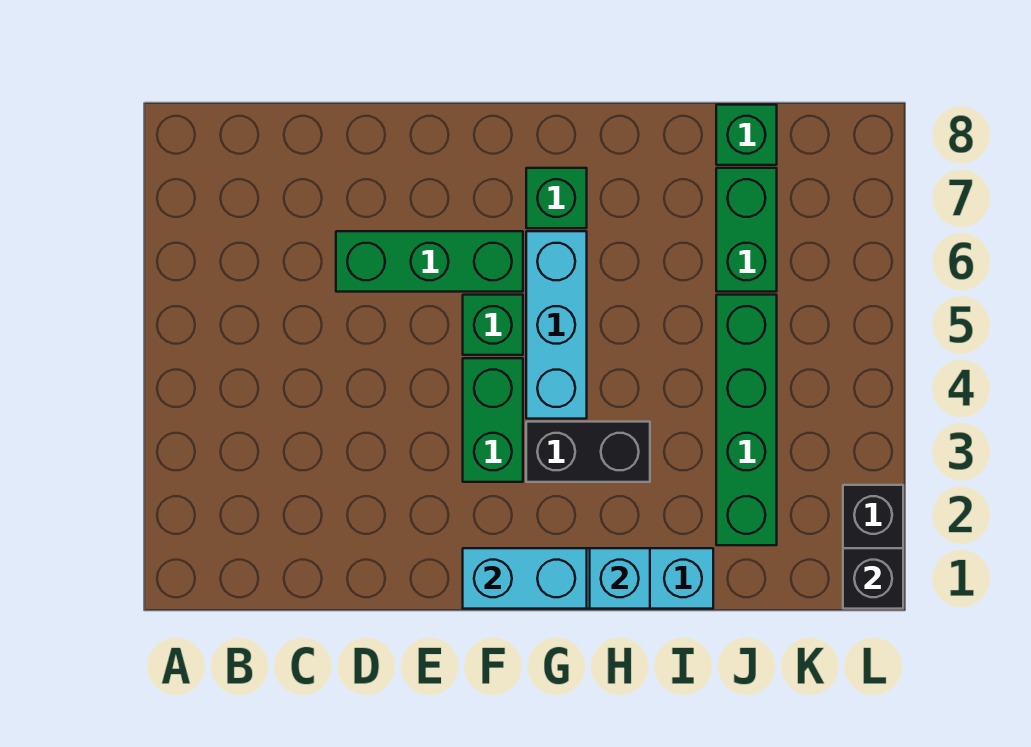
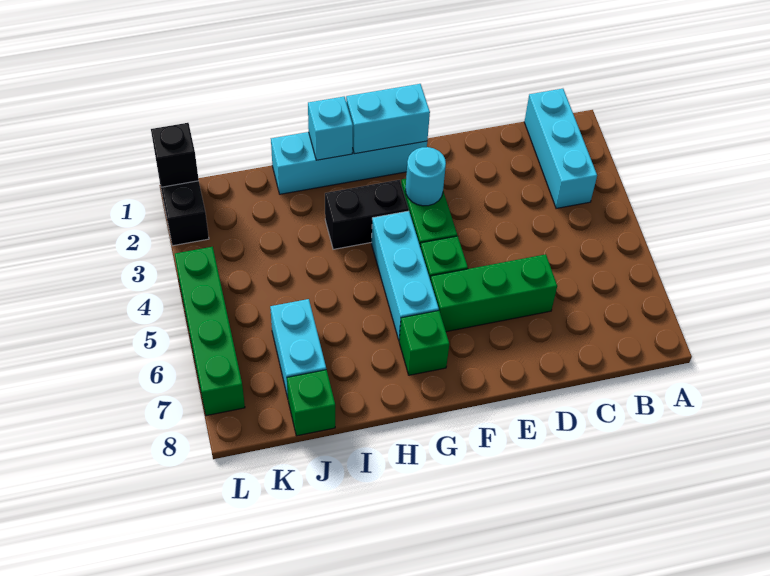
none -> cyan 1x3 brick [524,89,597,208]
none -> cyan 1x1 round brick [406,147,446,206]
green 1x4 brick [716,295,777,545] -> green 1x4 brick moved to [175,247,245,416]
green 1x2 brick [716,168,777,292] -> cyan 1x2 brick [270,299,326,397]

